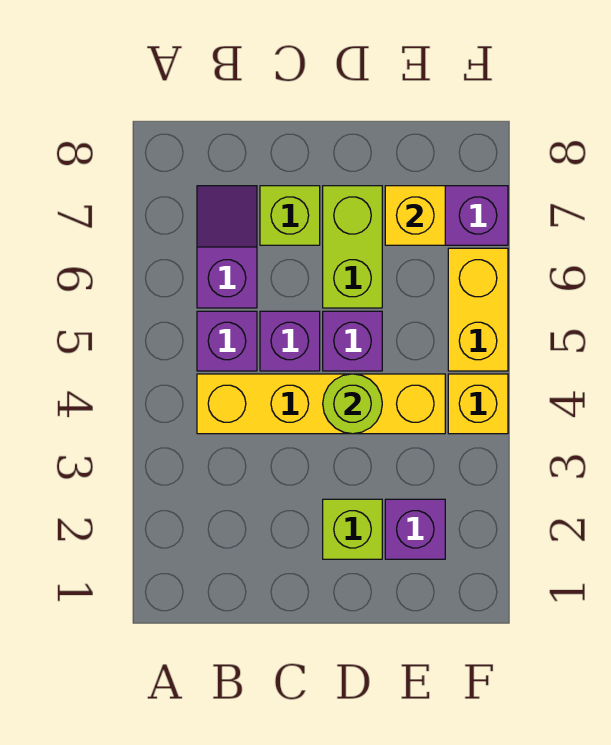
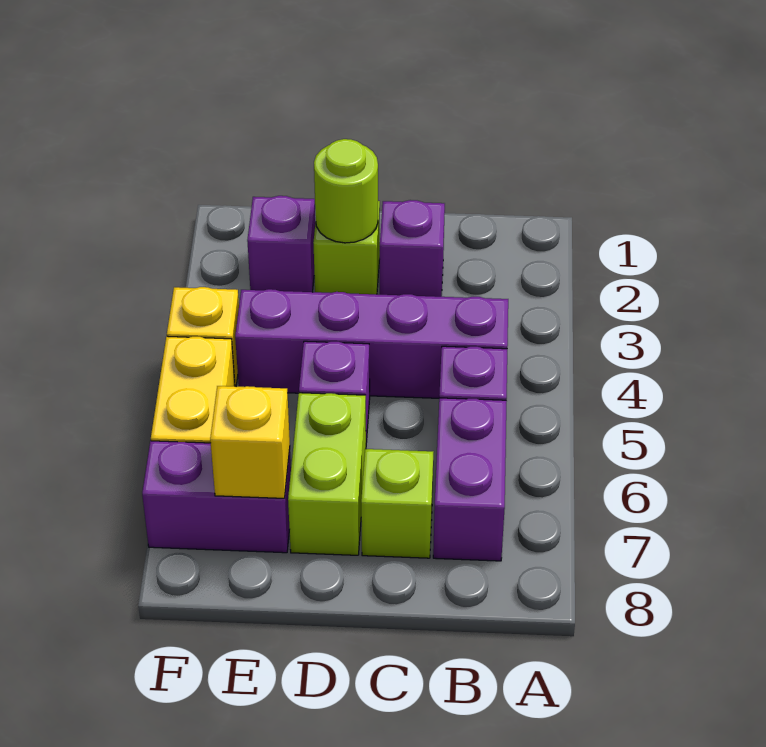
yellow 1x4 brick [197,374,445,434] -> purple 1x4 brick [235,289,508,398]
purple 1x2 slope [197,186,257,308] -> purple 1x2 brick [433,398,507,561]
purple 1x1 brick [260,311,320,371] -> purple 1x1 brick moved to [380,200,445,297]
lime 1x1 round brick [323,374,382,434] -> lime 1x1 round brick moved to [314,139,378,243]

